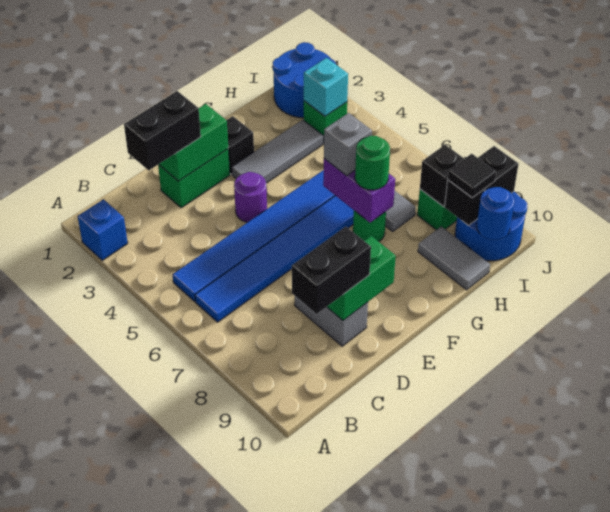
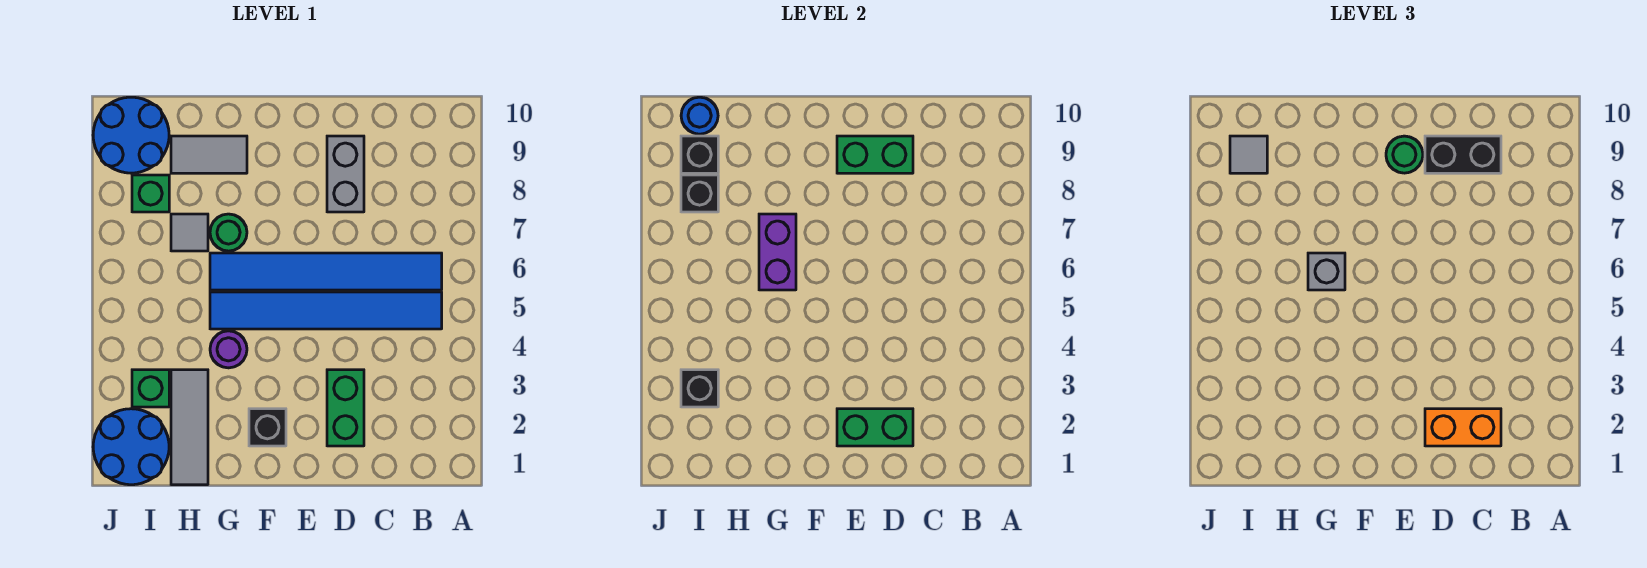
blue 1x1 brick [78,199,128,260] -> none
black 1x2 brick [124,91,201,170] -> orange 1x2 brick [1425,409,1501,446]
green 1x2 brick [158,149,230,208] -> green 1x2 brick turned to [327,370,364,446]
purple 1x1 round brick [234,172,267,222] -> purple 1x1 round brick moved to [210,331,247,368]
grey 1x3 tile [232,120,324,183] -> grey 1x3 tile turned to [171,370,208,485]
green 1x1 round brick [355,136,390,190] -> green 1x1 round brick moved to [1386,136,1423,173]
grey 1x2 tile [418,227,490,290] -> grey 1x2 tile turned to [171,136,247,173]
cyan 1x1 brick [304,58,348,116] -> black 1x1 brick [681,370,718,407]
black 1x2 brick [445,146,518,225] -> black 1x1 brick [681,136,718,173]
black 1x1 tile [448,154,496,198] -> grey 1x1 tile [1230,136,1267,173]

